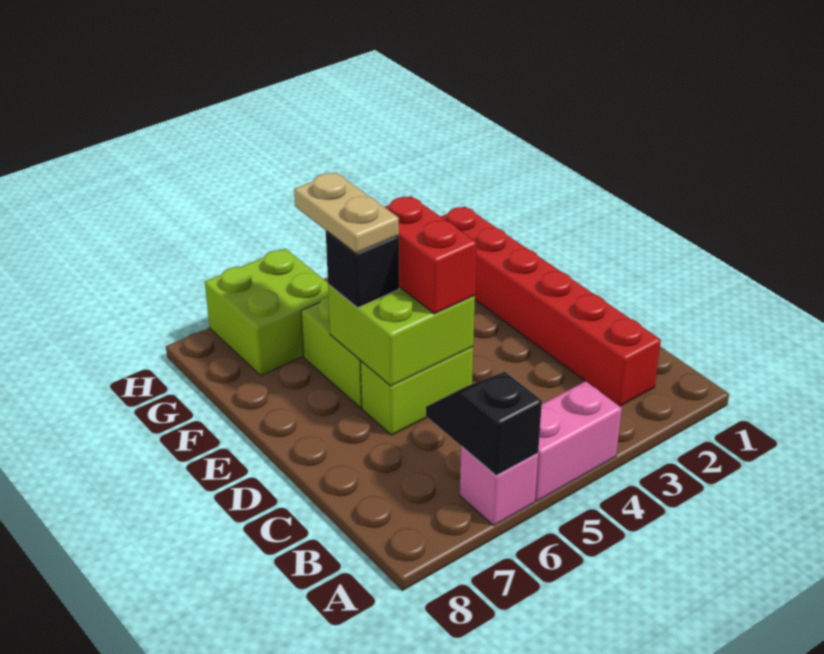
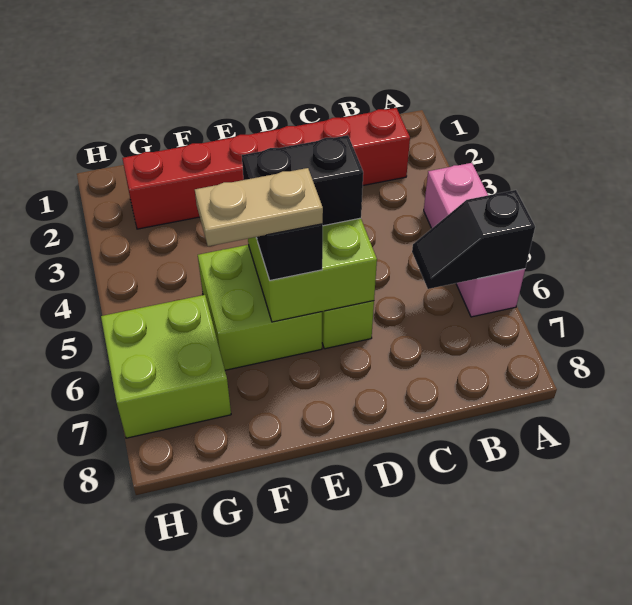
red 1x2 brick [385,196,477,314] -> black 1x2 brick [242,135,363,238]

